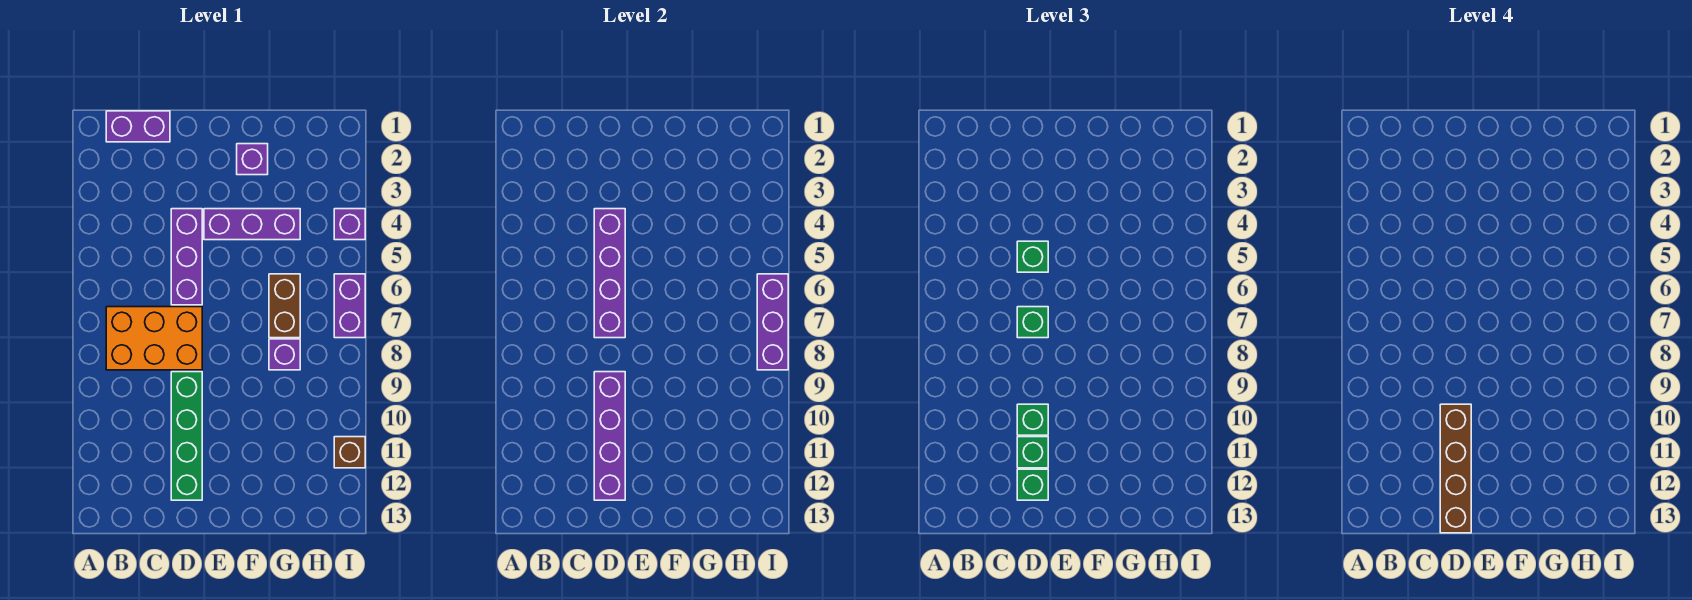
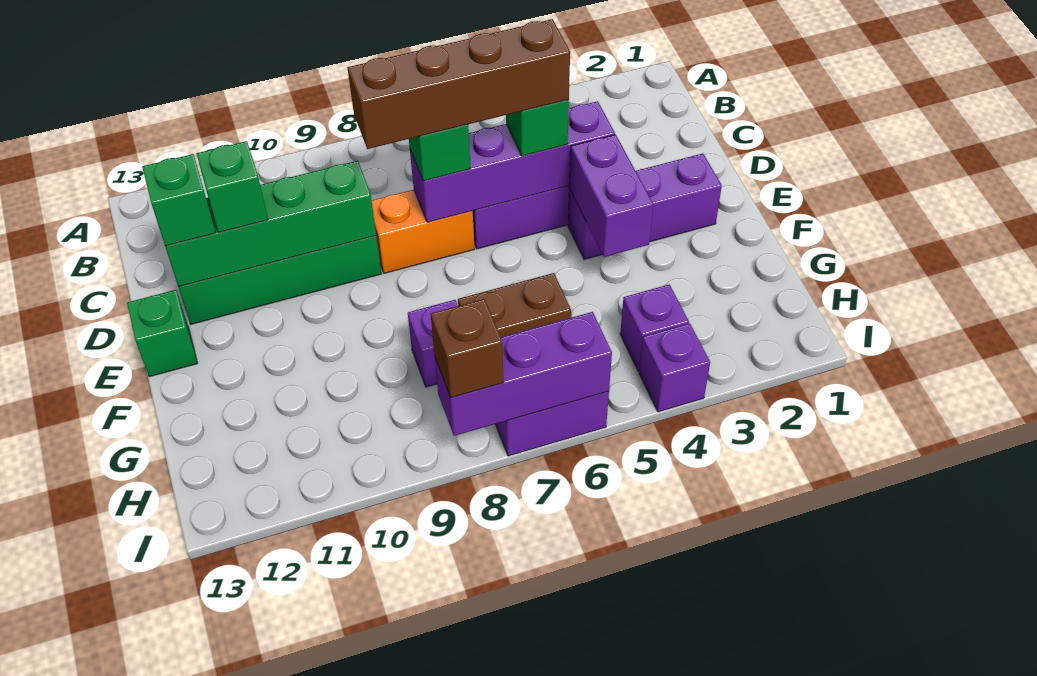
purple 1x2 brick [106,111,170,142] -> purple 1x2 brick moved to [569,135,653,257]
orange 2x3 brick [106,307,202,370] -> orange 1x2 brick [372,190,475,273]
purple 1x4 brick [594,372,625,500] -> green 1x4 brick [165,161,376,287]
green 1x1 brick [1017,404,1048,435] -> green 1x1 brick moved to [127,290,197,377]
brown 1x4 brick [1440,404,1471,533] -> brown 1x4 brick moved to [347,19,570,149]
purple 1x3 brick [204,209,300,240] -> purple 1x3 brick turned to [568,153,722,259]
purple 1x1 brick [237,144,268,175] -> purple 1x1 brick moved to [620,284,689,371]
brown 1x1 brick [334,437,365,468] -> brown 1x1 brick moved to [431,299,504,398]

